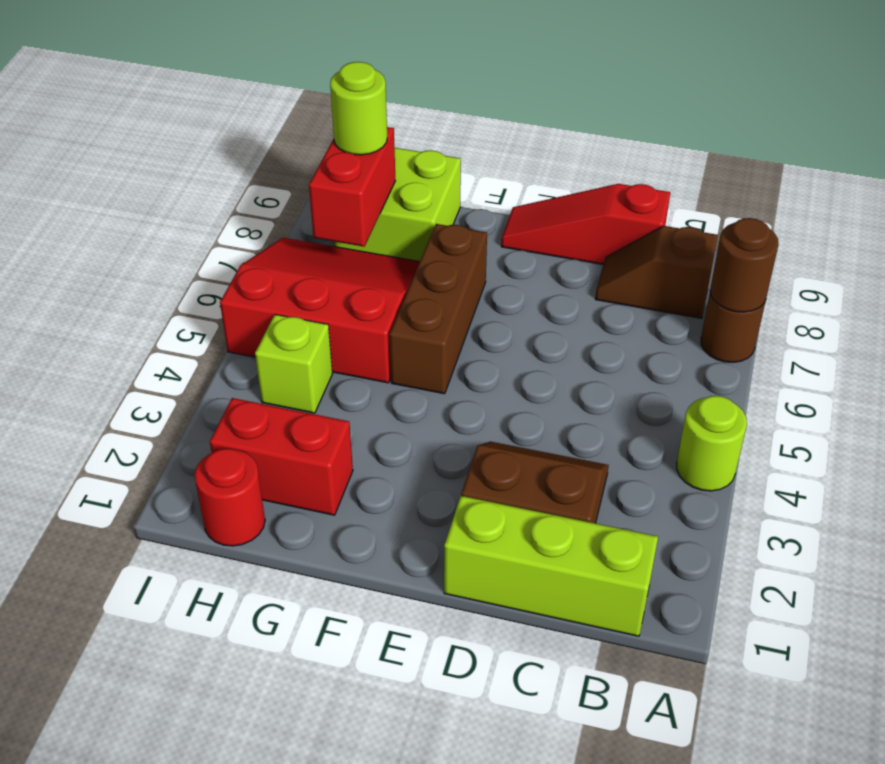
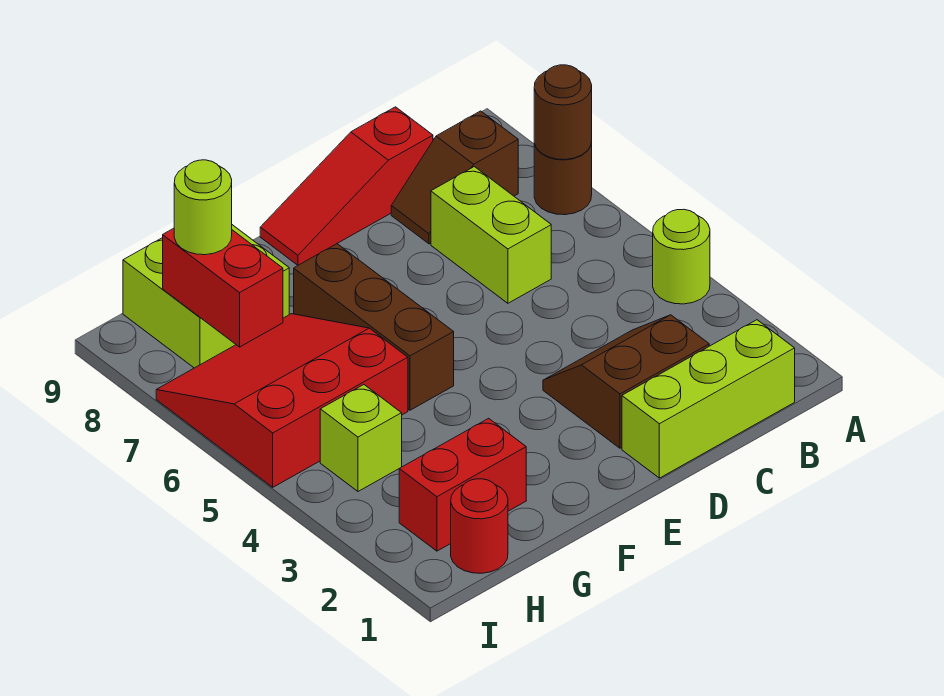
none -> lime 1x2 brick [431,167,551,303]

